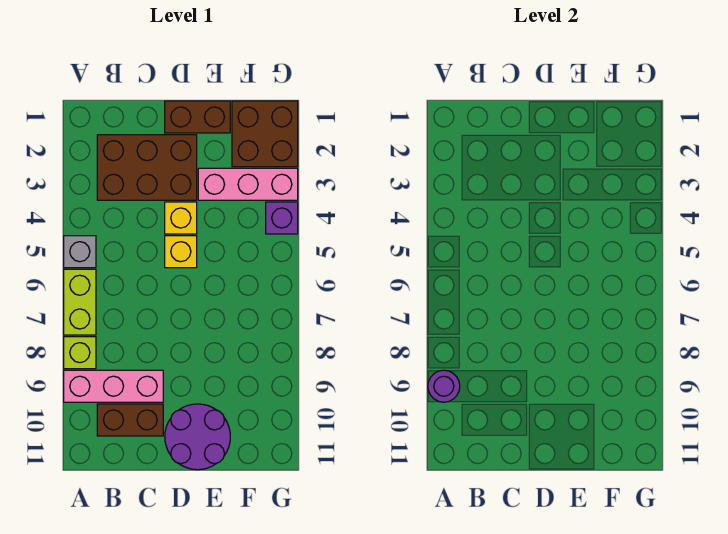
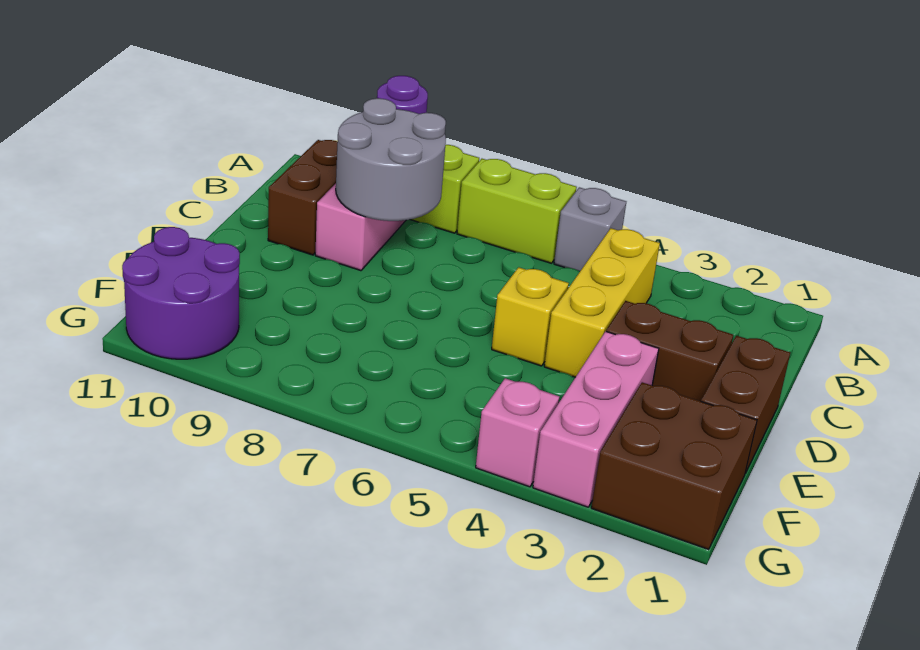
brown 2x3 brick [97,135,197,200] -> brown 1x2 brick [606,301,733,401]
none -> grey 2x2 round brick [336,98,446,221]
yellow 1x1 brick [165,202,197,234] -> yellow 1x3 brick [544,228,660,377]
purple 2x2 round brick [165,404,230,470] -> purple 2x2 round brick moved to [122,227,240,359]
purple 1x1 brick [266,202,298,234] -> pink 1x1 brick [476,378,560,487]

